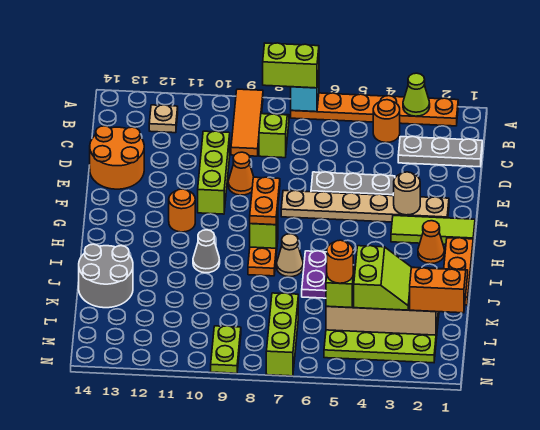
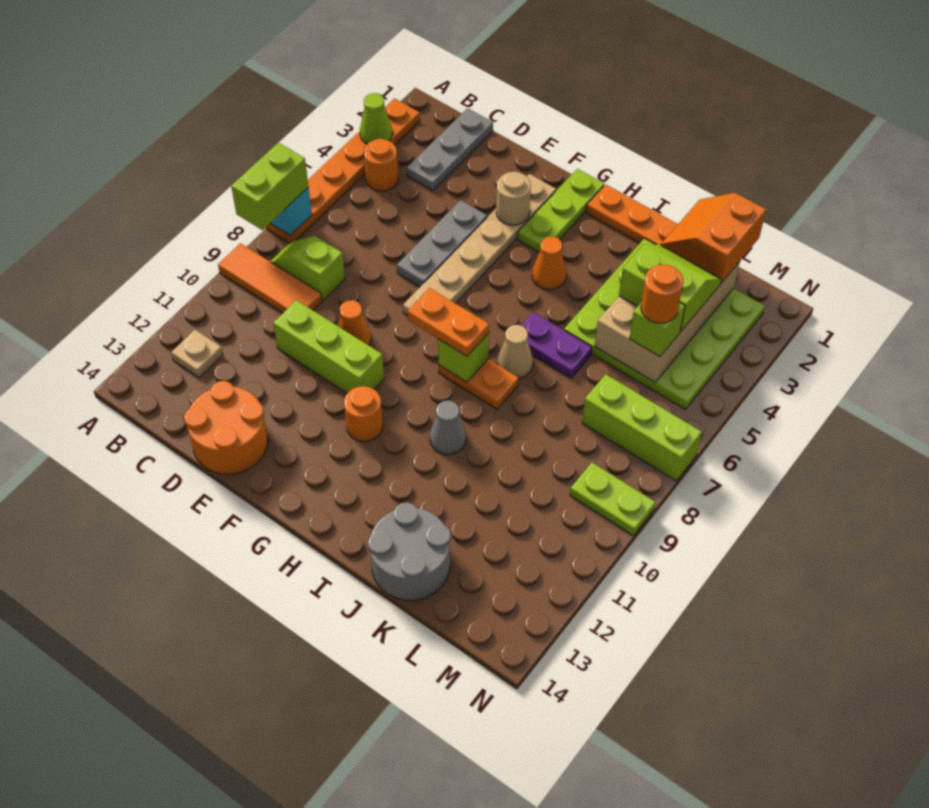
lime 1x3 tile [391,215,475,244] -> lime 1x3 plate [518,169,604,253]
orange 1x1 cone [418,221,444,264] -> orange 1x1 cone moved to [532,236,566,290]

